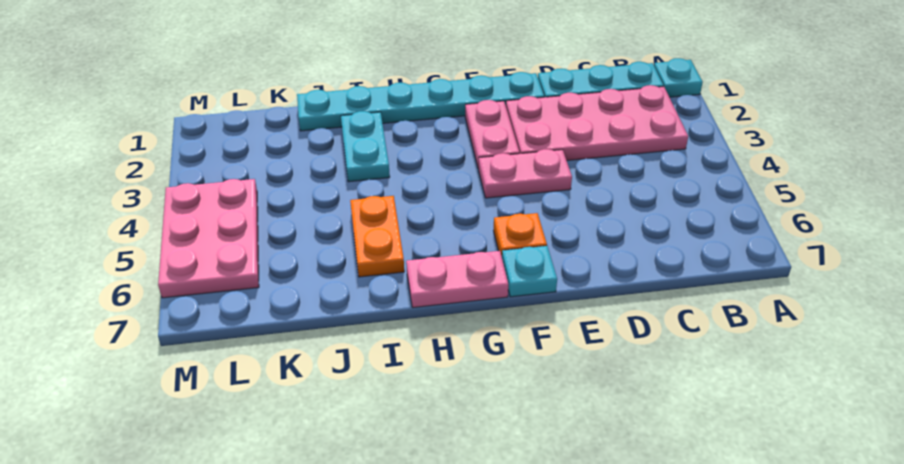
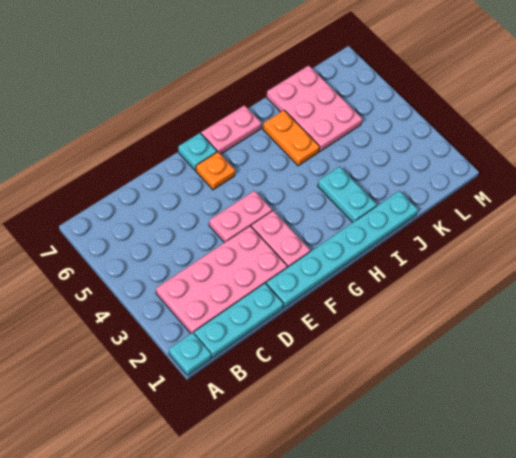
pink 2x3 plate [158,179,259,298] -> pink 2x3 plate moved to [266,66,362,152]

